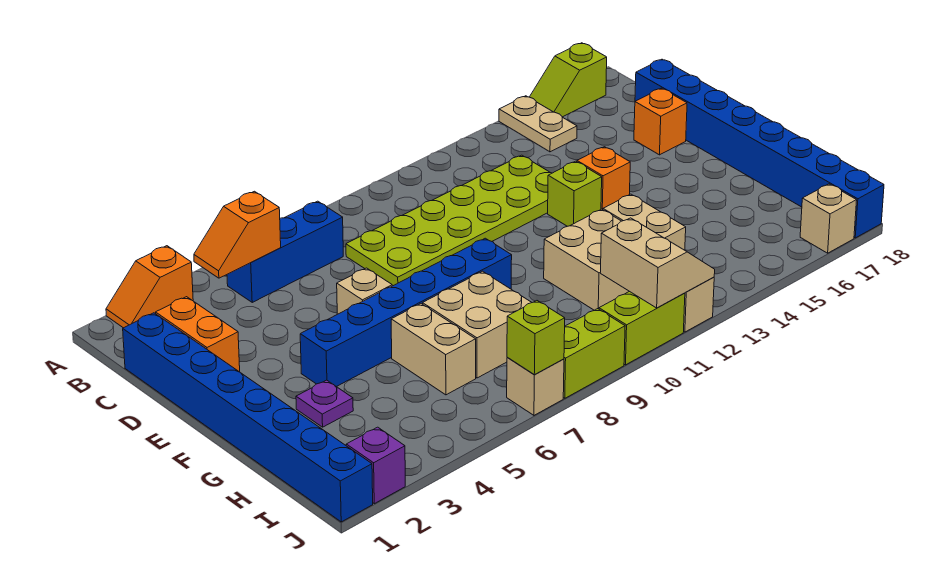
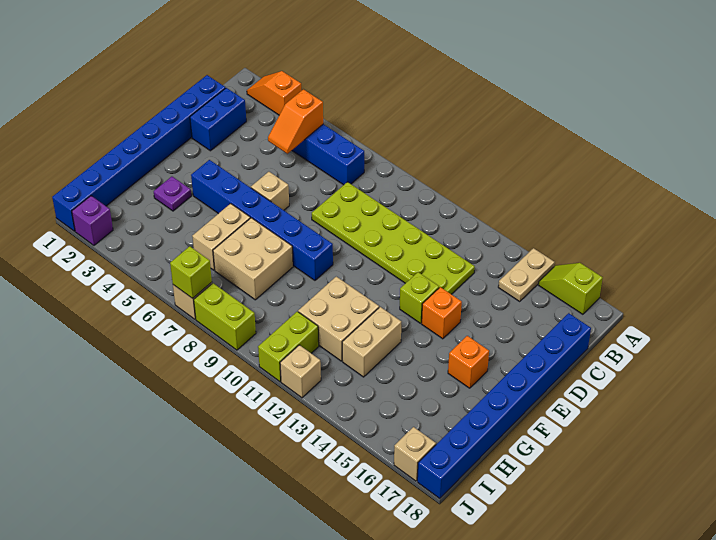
orange 1x2 slope [194,191,281,278] -> orange 1x2 slope turned to [268,89,323,154]
orange 1x2 brick [156,297,240,372] -> blue 1x2 brick [190,88,246,151]
orange 1x1 brick [634,88,687,155] -> orange 1x1 brick moved to [448,336,489,388]
tan 2x2 slope [600,218,715,308] -> none
lime 1x2 brick [599,291,685,365] -> lime 1x2 brick turned to [258,311,319,382]

